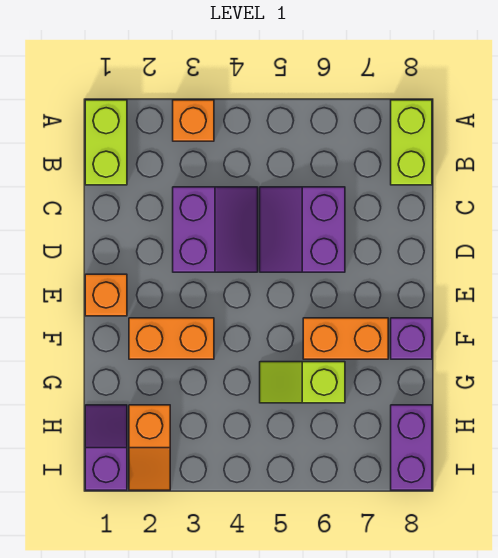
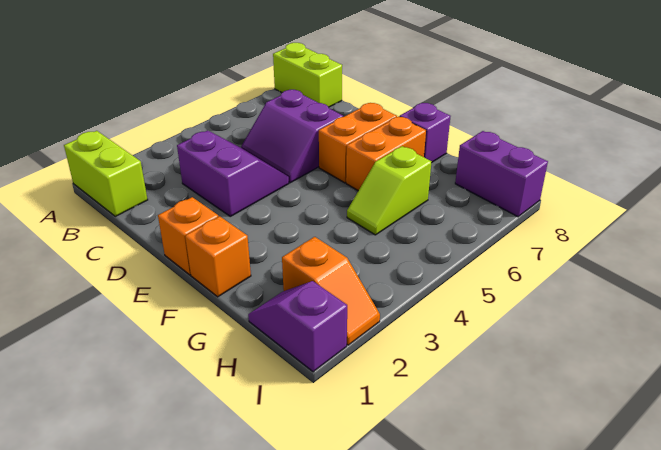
orange 1x1 brick [173,100,214,141] -> orange 1x1 brick moved to [185,216,251,297]
orange 1x2 brick [129,318,214,359] -> orange 1x2 brick moved to [319,103,397,183]

